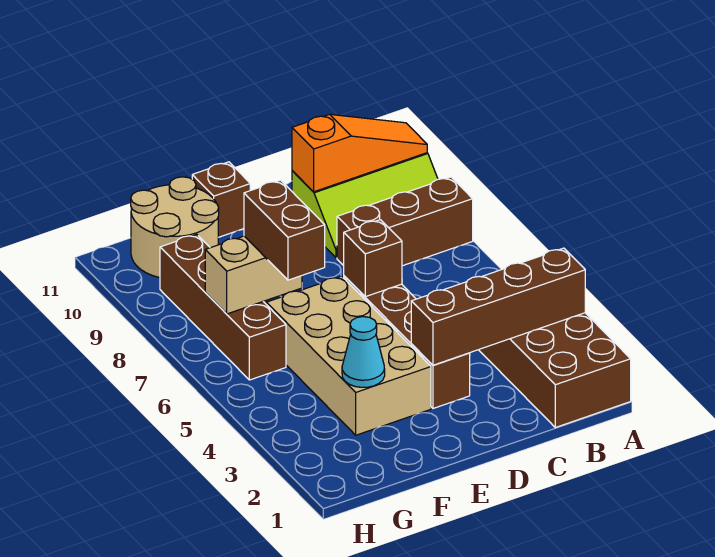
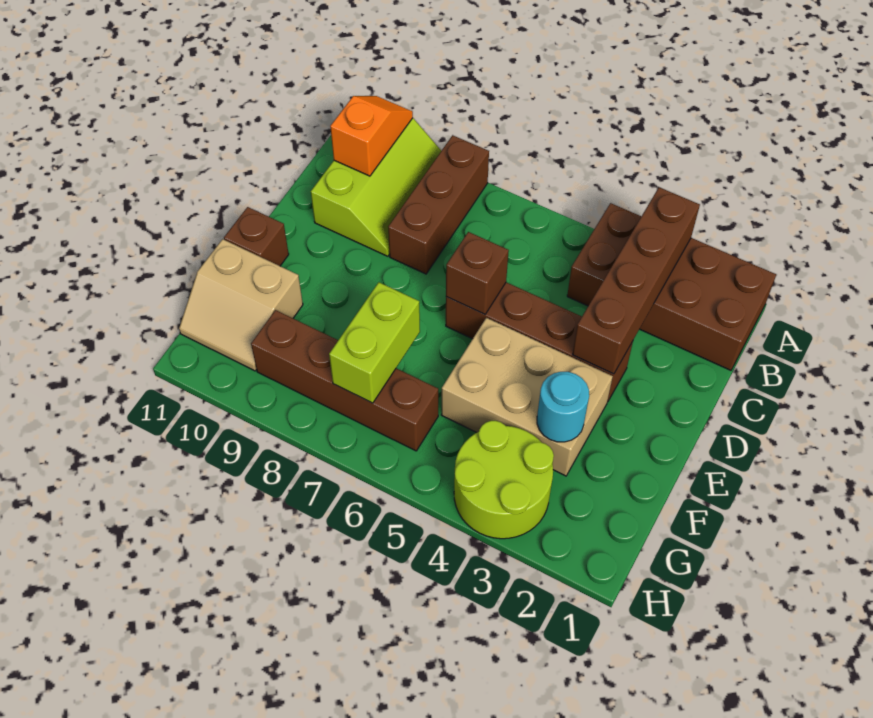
orange 1x3 slope [292,114,427,192] -> orange 1x2 slope [330,96,413,176]
tan 2x4 brick [266,276,431,435] -> tan 2x3 brick [442,318,613,476]
cyan 1x1 cone [342,317,385,387] -> cyan 1x1 round brick [537,372,589,442]
brown 1x2 brick [244,180,325,280] -> none
tan 1x2 brick [205,236,302,314] -> lime 1x2 brick [329,282,420,403]
tan 2x2 round brick [131,177,219,277] -> tan 2x2 slope [179,239,303,371]
none -> lime 2x2 round brick [454,421,554,539]

